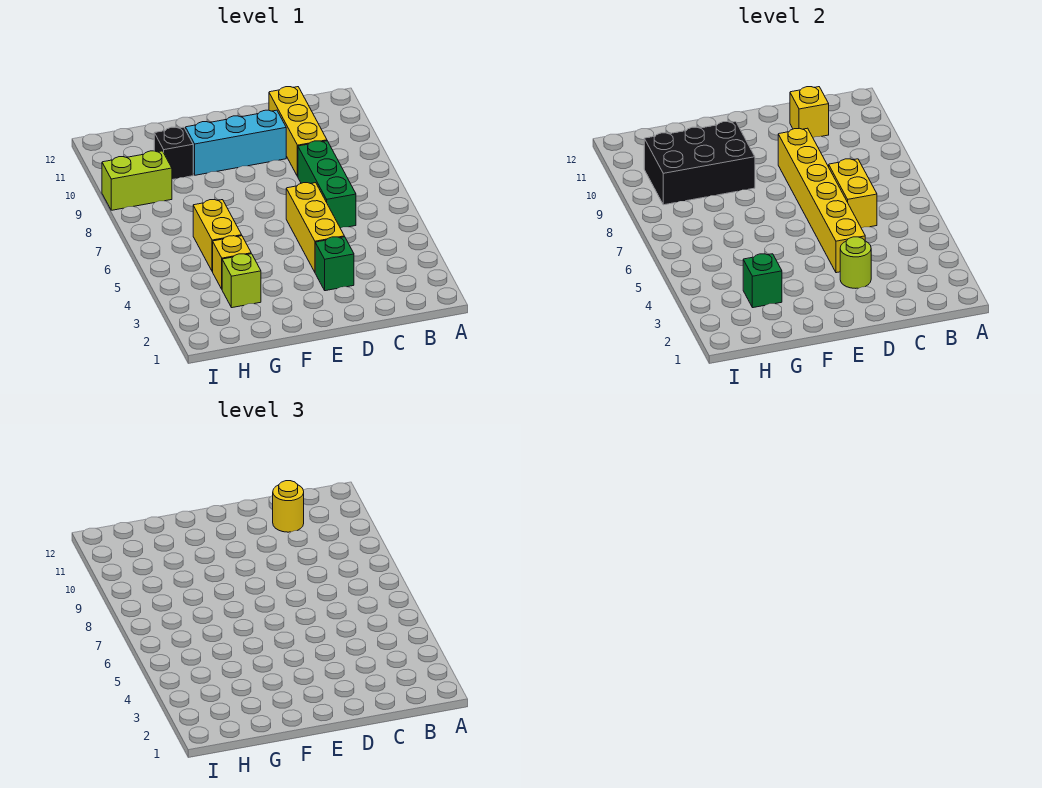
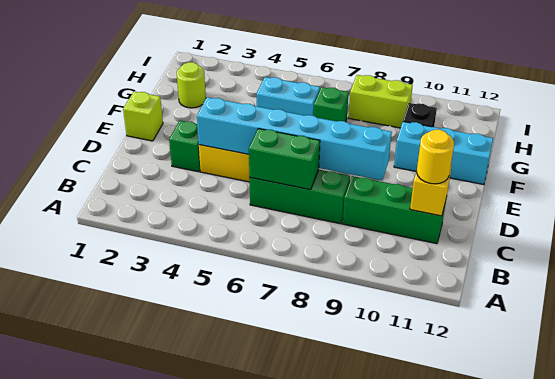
yellow 1x2 brick [829,159,877,228] -> green 1x2 brick [249,129,320,190]
yellow 1x3 brick [269,87,327,176] -> green 1x3 brick [343,176,447,244]
lime 1x1 round brick [840,237,871,288] -> lime 1x1 round brick moved to [177,62,206,108]
yellow 1x6 brick [778,128,865,273] -> cyan 1x6 brick [197,97,392,180]
cyan 1x3 brick [185,110,286,175] -> cyan 1x3 brick turned to [394,122,493,185]
black 2x3 brick [644,122,755,205] -> none
lime 1x1 brick [222,254,261,308] -> lime 1x1 brick moved to [123,92,163,141]
green 1x1 brick [743,254,782,308] -> green 1x1 brick moved to [314,87,349,122]
yellow 1x1 brick [213,236,251,289] -> none
yellow 1x2 brick [193,200,242,271] -> cyan 1x2 brick [256,77,320,116]
lime 1x2 brick [102,151,172,210] -> lime 1x2 brick turned to [349,75,413,128]

